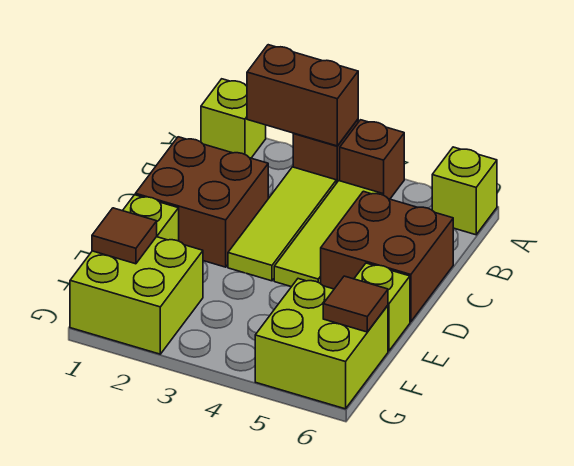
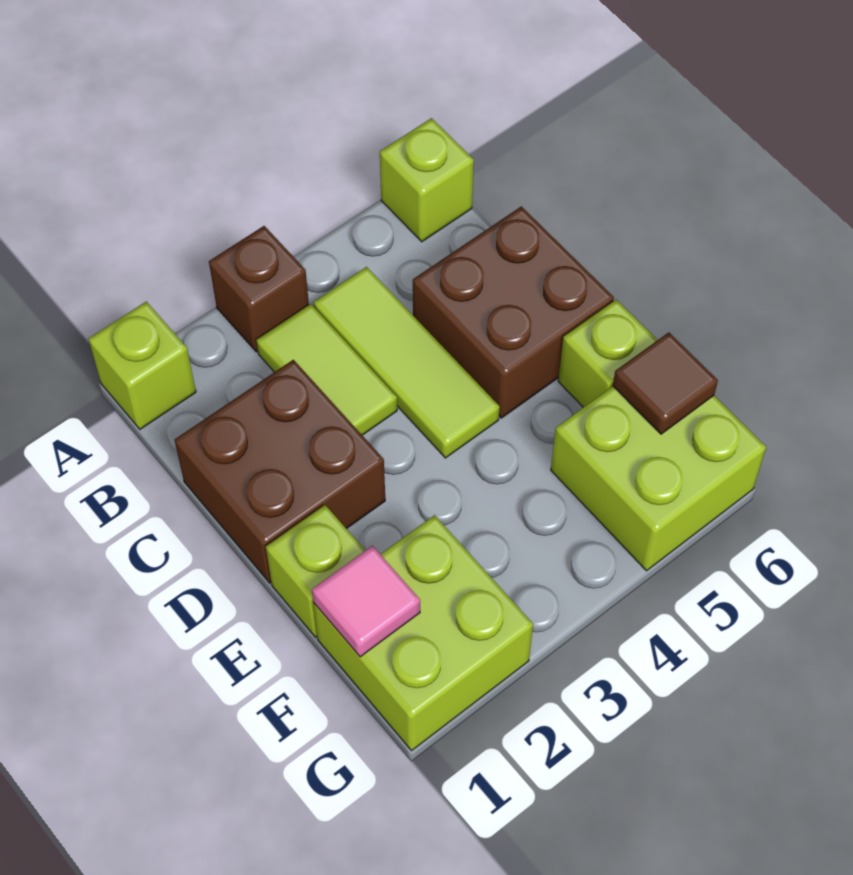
brown 1x2 brick [247,45,358,146] -> none
brown 1x1 brick [340,120,404,199] -> none
lime 1x3 tile [228,167,336,281] -> lime 1x2 tile [256,304,397,435]
brown 1x1 tile [92,208,157,264] -> pink 1x1 tile [312,546,420,657]

